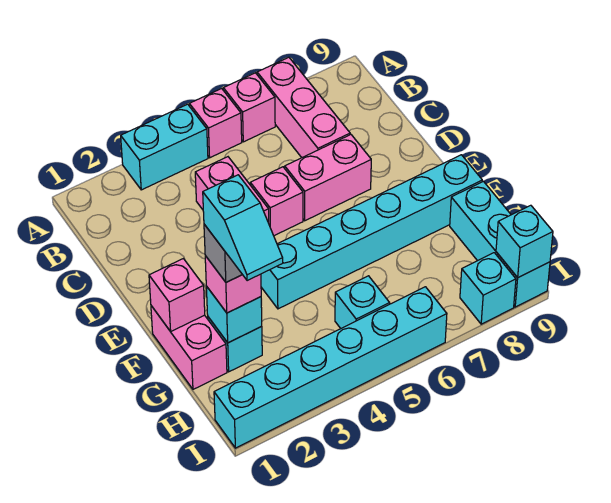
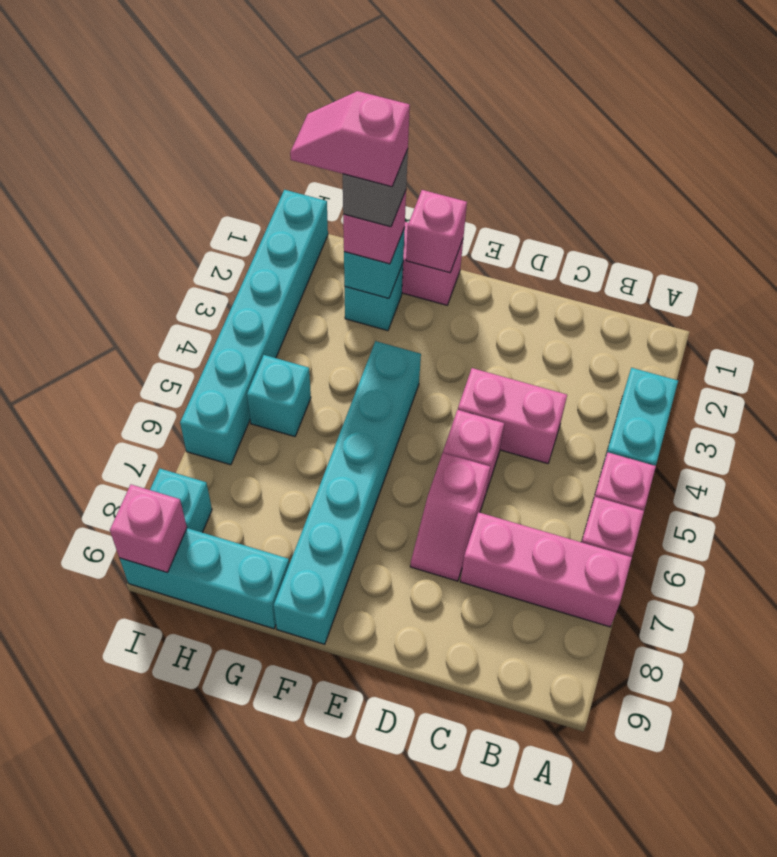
pink 1x2 brick [285,135,371,221] -> pink 1x2 slope [410,453,490,581]
cyan 1x2 slope [203,175,283,281] -> pink 1x2 slope [290,91,410,187]
cyan 1x1 brick [496,205,553,278] -> pink 1x1 brick [110,485,187,573]

